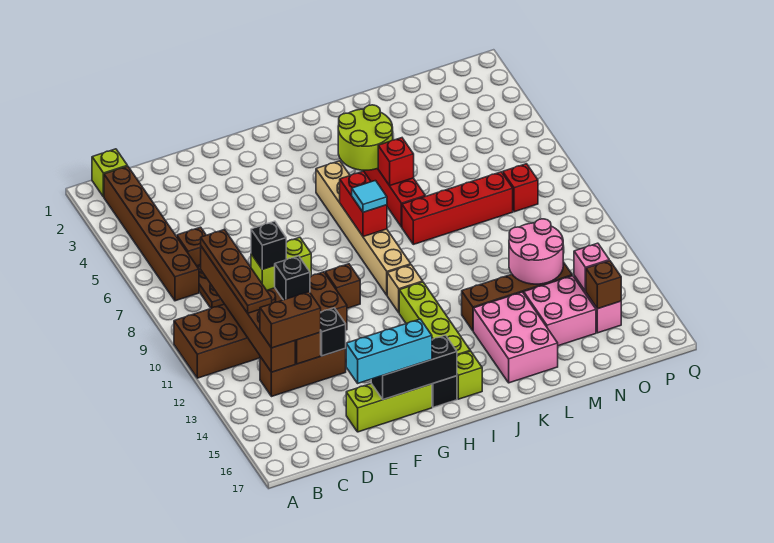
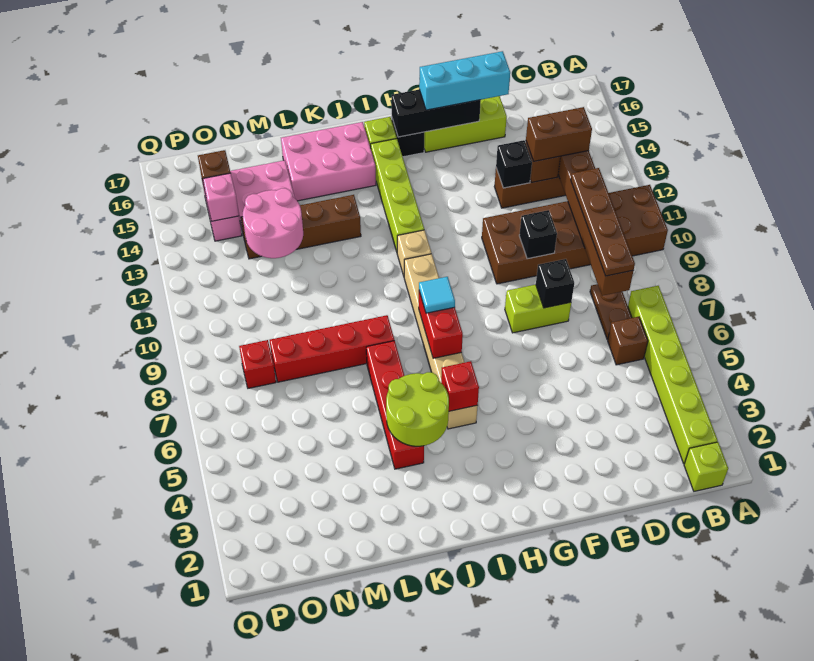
brown 1x6 brick [104,166,199,301] -> lime 1x6 brick [628,286,718,464]
brown 1x1 brick [325,264,360,308] -> none
red 1x1 brick [378,138,414,186] -> red 1x1 brick moved to [441,361,479,411]
pink 2x3 brick [473,292,558,383] -> pink 2x3 brick turned to [281,122,376,201]

